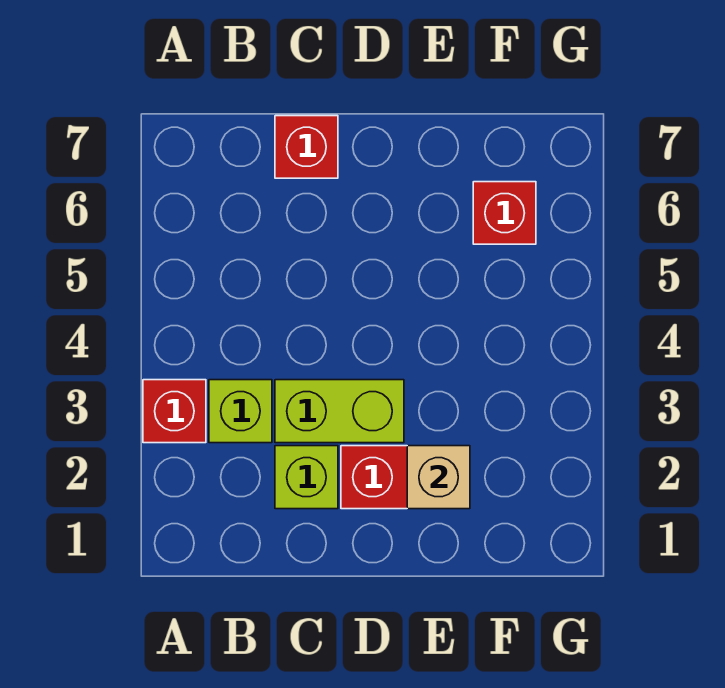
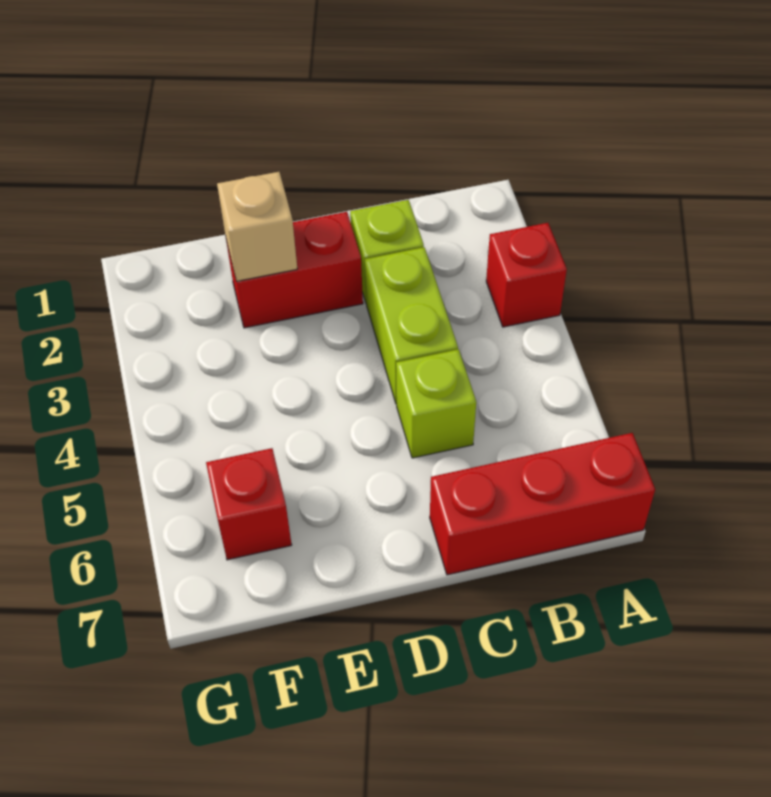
lime 1x1 brick [209,380,272,443] -> lime 1x1 brick moved to [396,349,476,458]
lime 1x2 brick [275,380,404,443] -> lime 1x2 brick turned to [365,247,458,404]
red 1x1 brick [275,116,338,178] -> red 1x3 brick [430,433,655,575]

